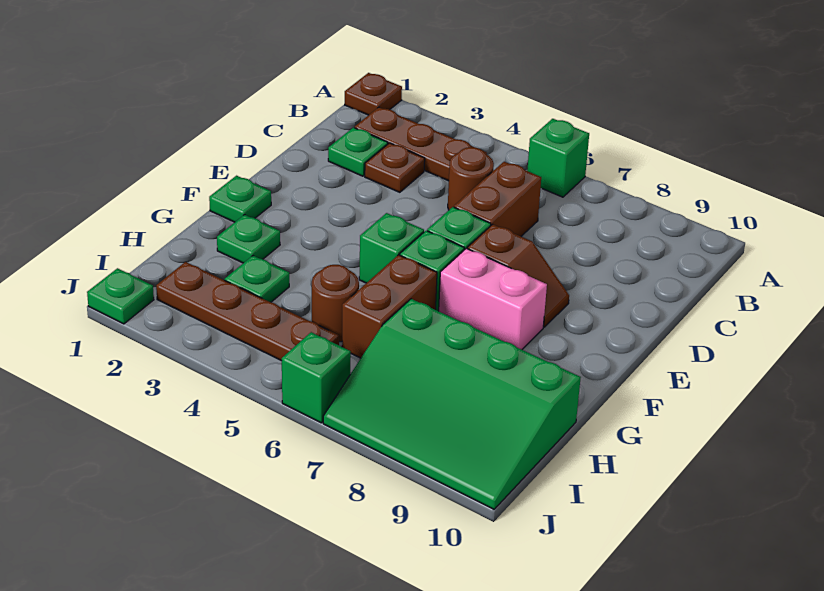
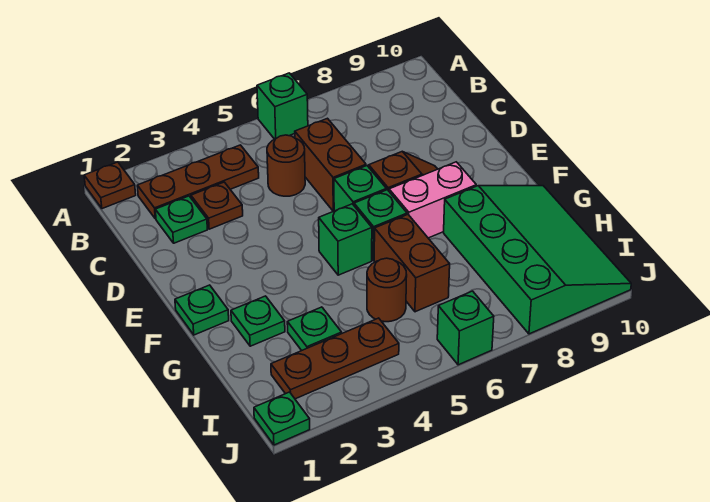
green 3x4 slope [323,299,581,509] -> green 3x4 slope turned to [444,186,631,334]
brown 1x4 plate [156,262,339,361] -> brown 1x3 plate [271,318,399,399]

